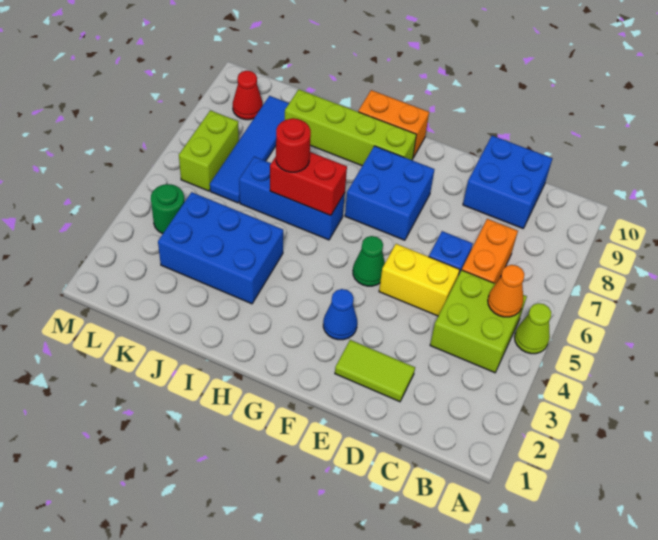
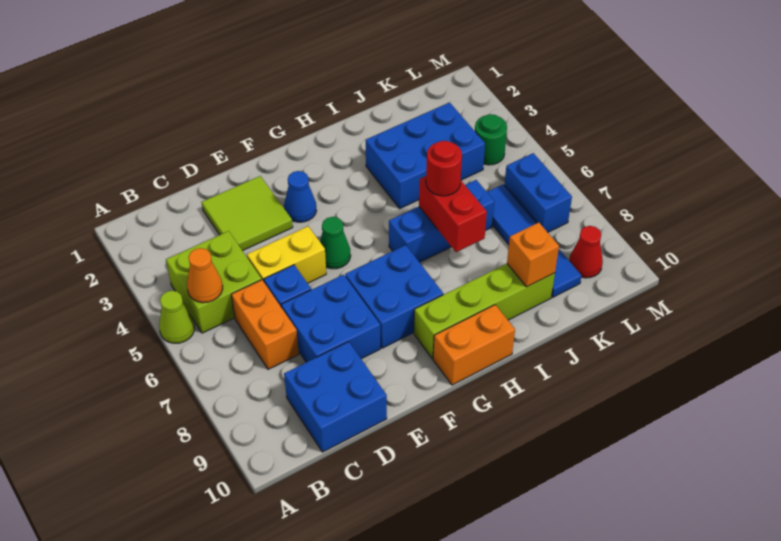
lime 1x2 tile [335,340,415,402] -> lime 2x2 tile [202,176,293,251]
none -> blue 2x2 brick [281,275,380,362]
red 1x2 brick [270,152,347,216] -> red 1x2 brick turned to [419,176,487,252]
none -> orange 1x1 brick [507,222,559,287]
lime 1x2 brick [179,110,239,191] -> blue 1x2 brick [504,153,572,232]

